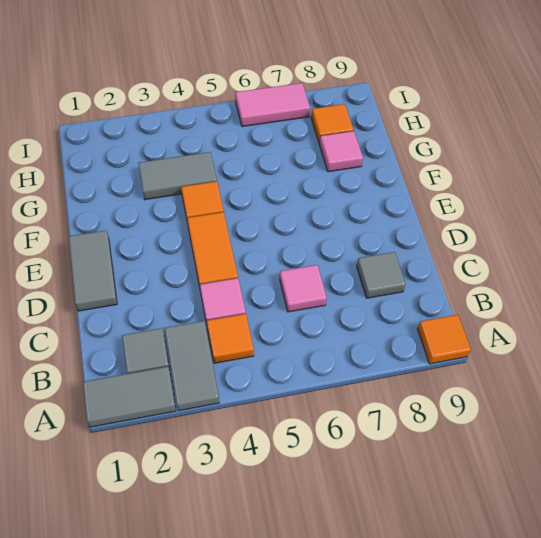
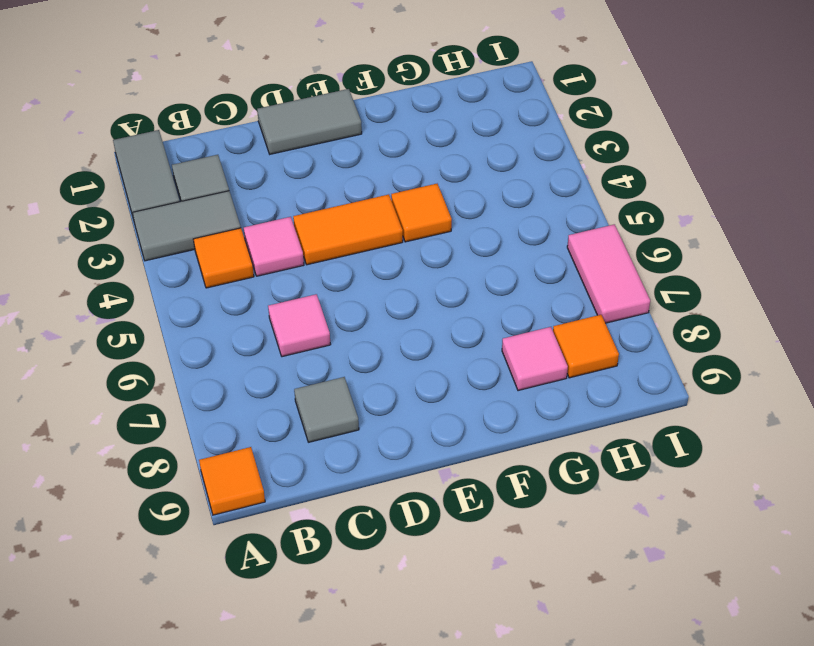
grey 1x2 tile [138,152,217,200] -> none

